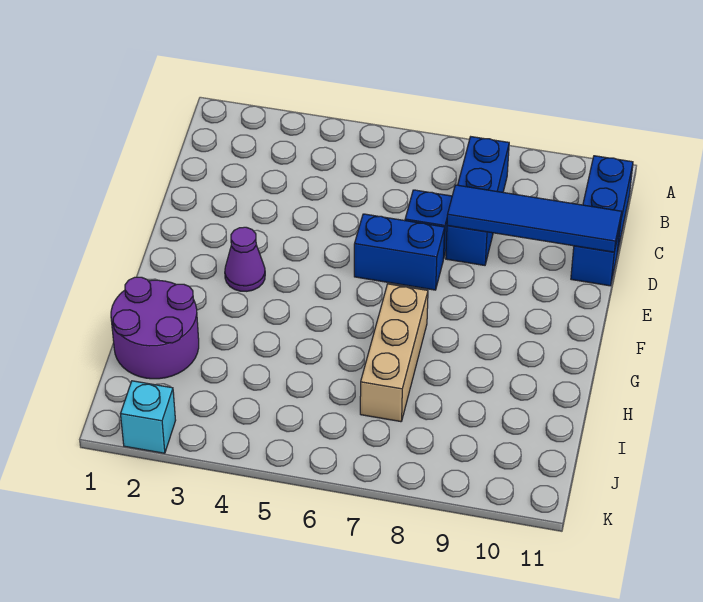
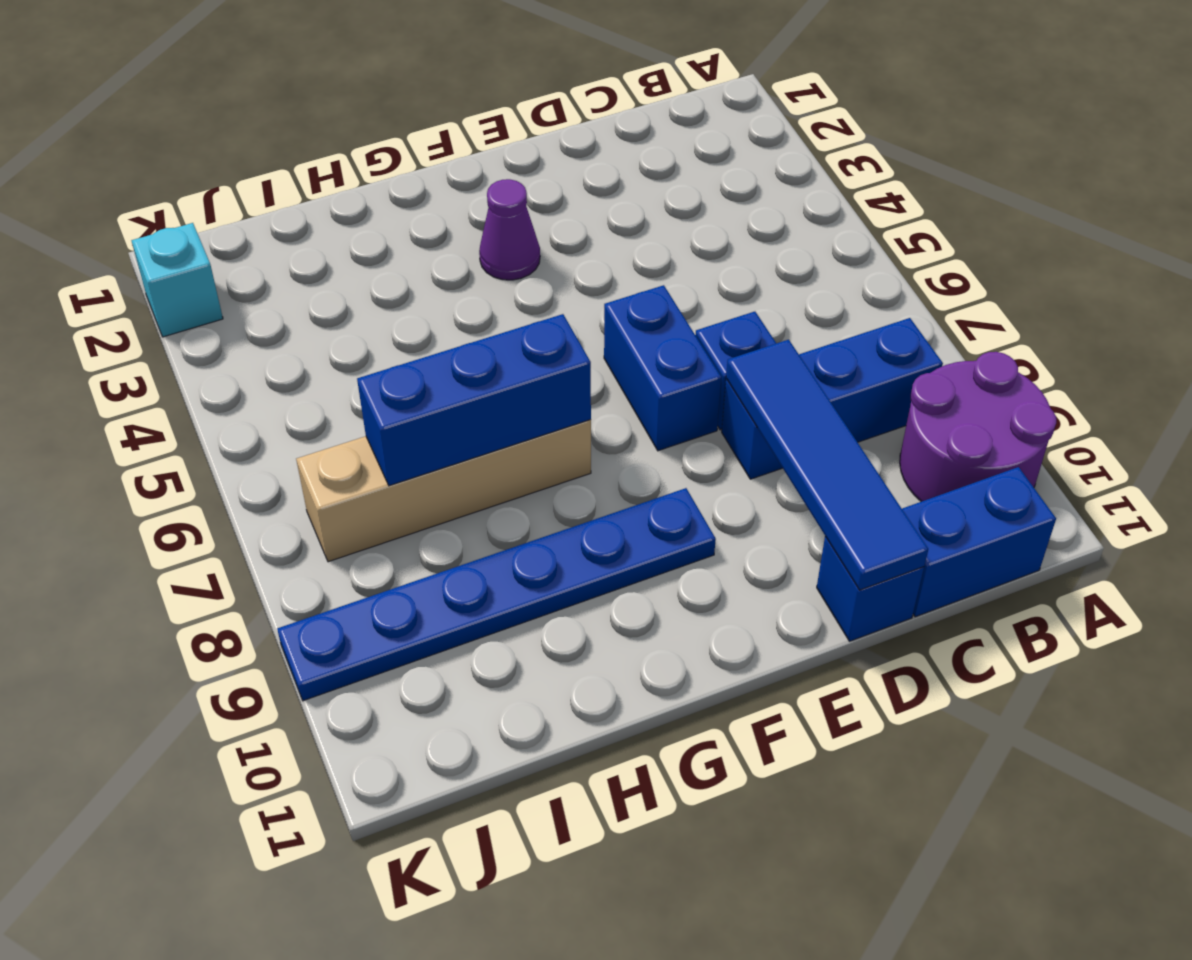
none -> blue 1x6 plate [277,488,716,701]
tan 1x3 brick [360,284,428,422] -> tan 1x4 brick [296,420,591,562]
none -> blue 1x3 brick [357,314,591,486]
purple 2x2 round brick [111,277,199,379] -> purple 2x2 round brick moved to [900,352,1056,502]

